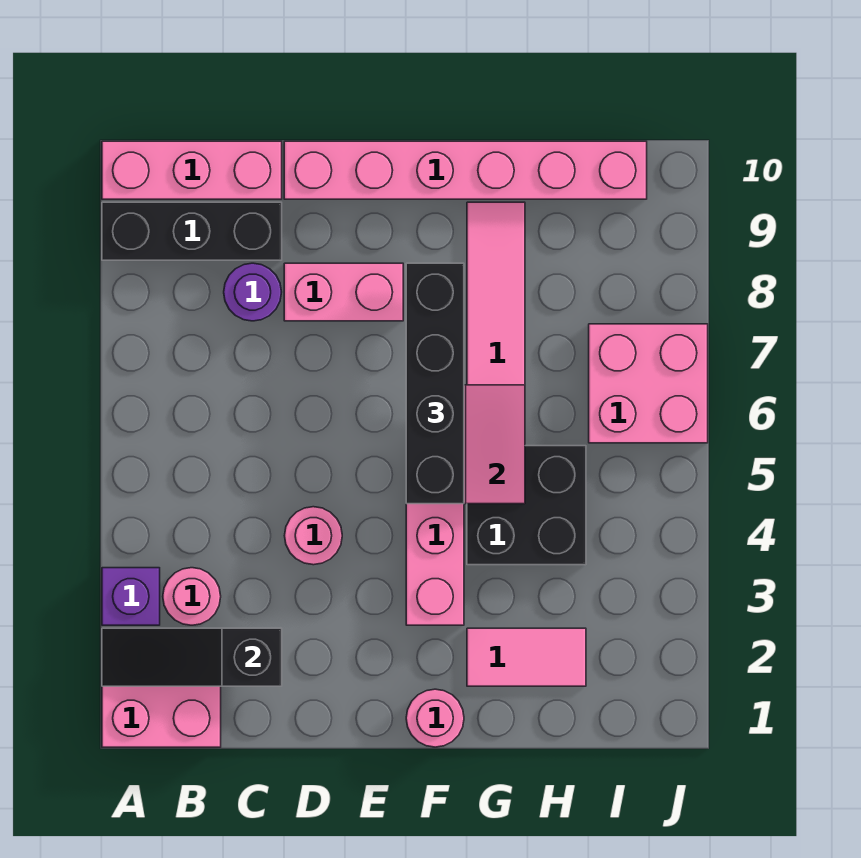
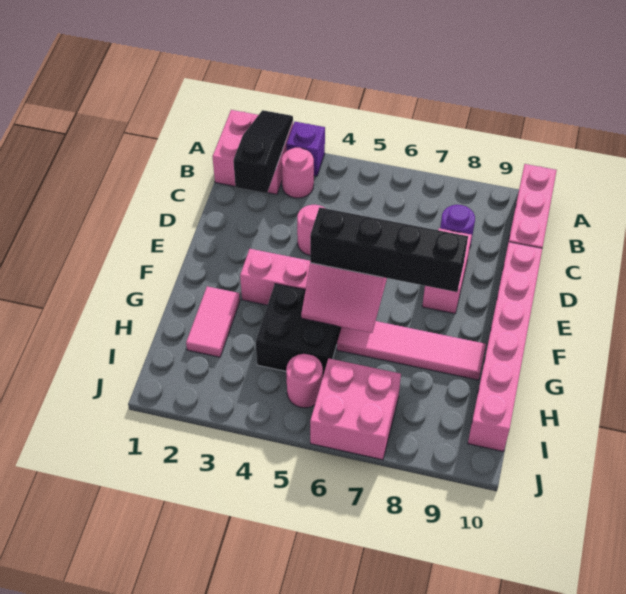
black 1x3 brick [102,202,282,260] -> none
pink 1x1 round brick [406,689,464,747] -> pink 1x1 round brick moved to [286,354,323,408]

